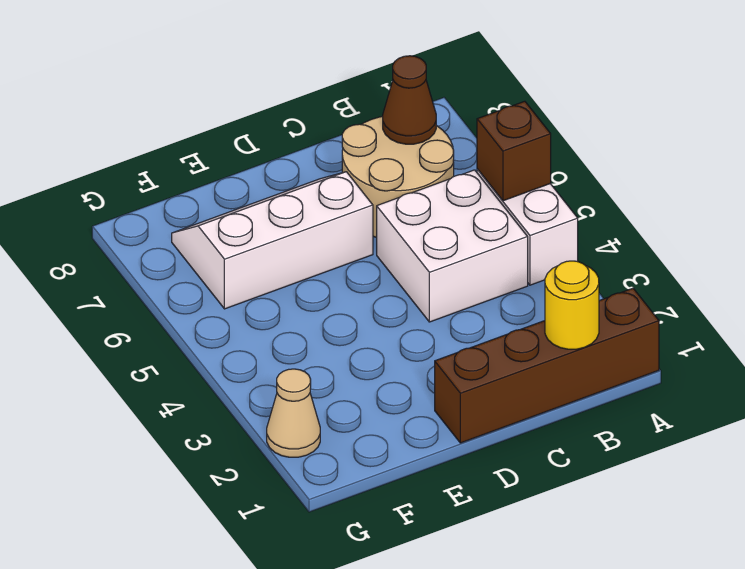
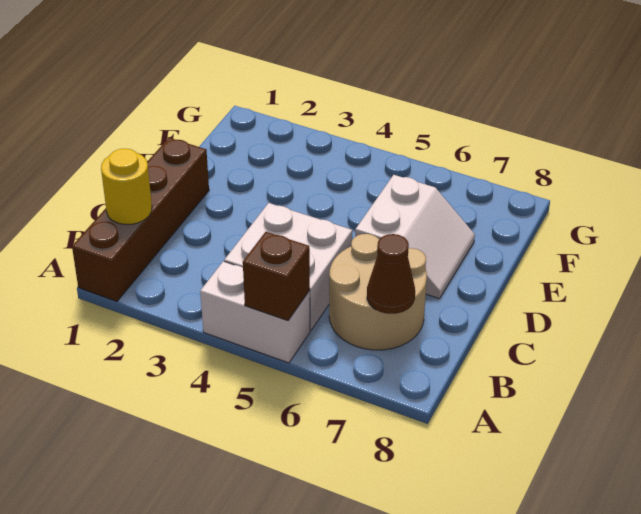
white 2x3 slope [172,172,373,309] -> white 2x2 slope [355,175,475,299]
tan 1x1 cone [267,369,320,457] -> none

